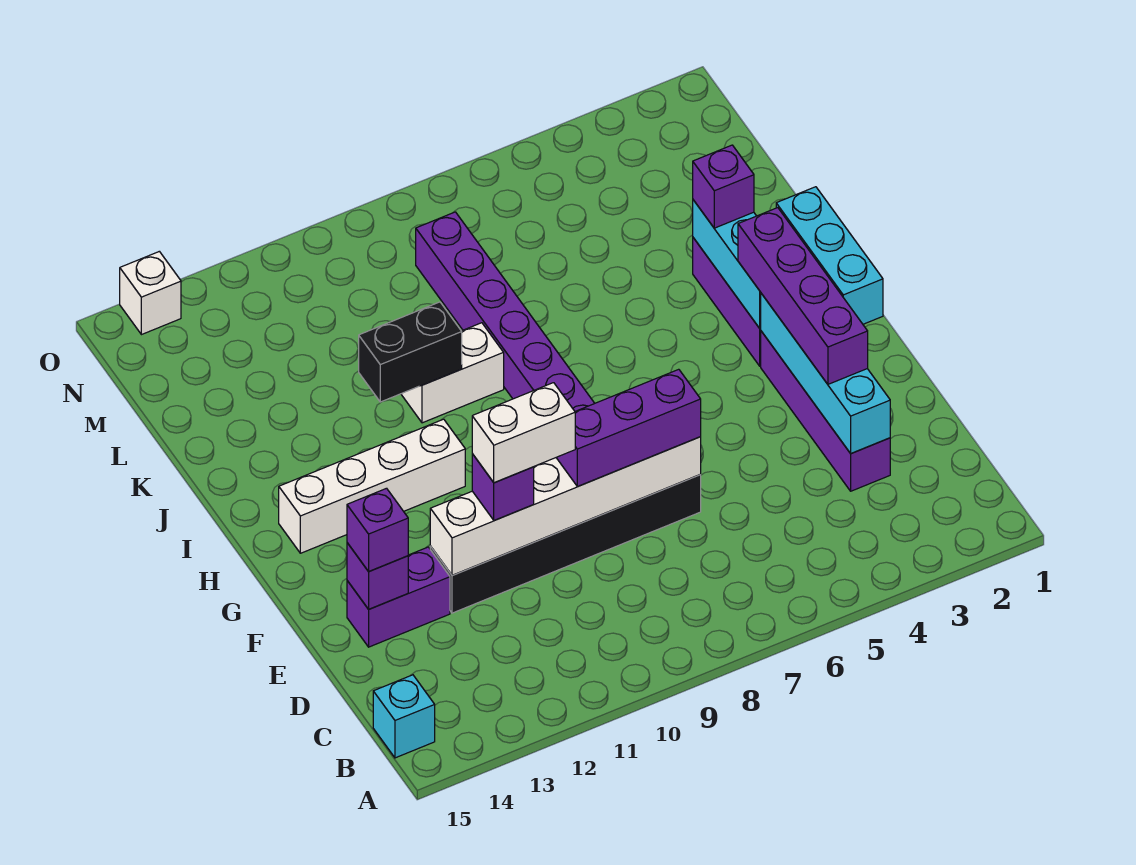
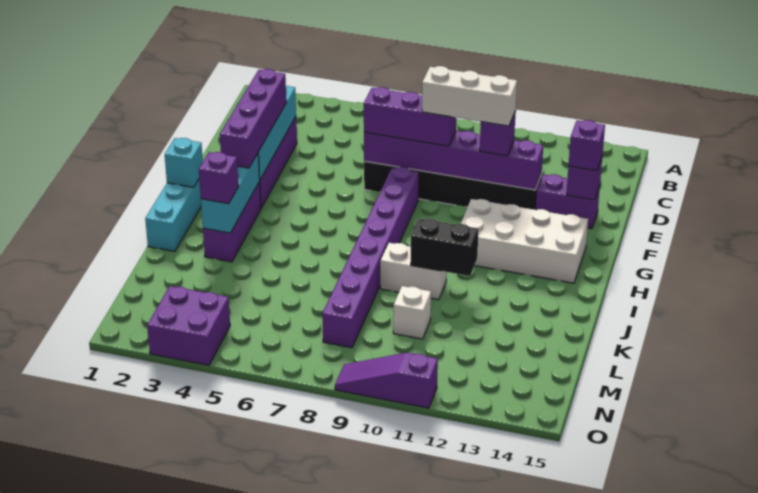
cyan 1x1 brick [373,675,435,758] -> cyan 1x1 brick moved to [165,138,203,187]
white 1x6 brick [430,437,701,575] -> purple 1x6 brick [364,131,543,190]
white 1x2 brick [472,383,575,483] -> white 1x3 brick [422,66,517,126]
white 1x4 brick [279,419,465,553] -> white 2x4 brick [461,199,588,283]
none -> purple 2x2 brick [147,286,230,365]
none -> purple 1x3 slope [335,353,438,408]
white 1x1 brick [120,251,181,335] -> white 1x1 brick moved to [393,286,431,339]

